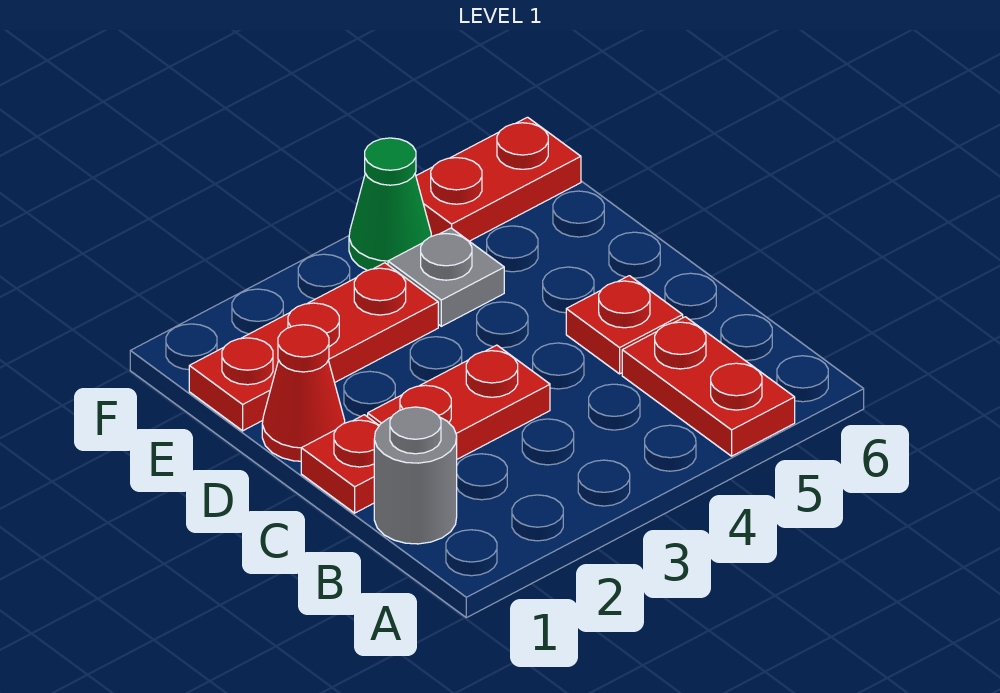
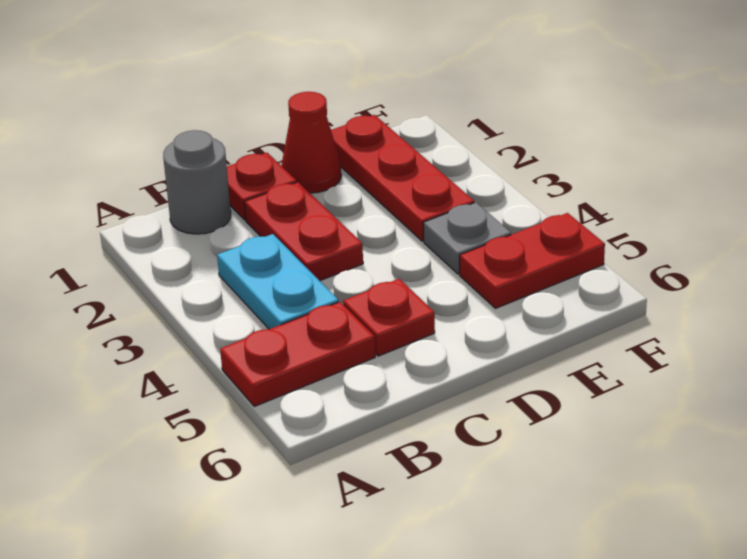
none -> cyan 1x2 plate [217,234,339,329]
green 1x1 cone [349,138,431,271] -> none
red 1x2 plate [416,117,581,241] -> red 1x2 plate turned to [460,213,605,309]

